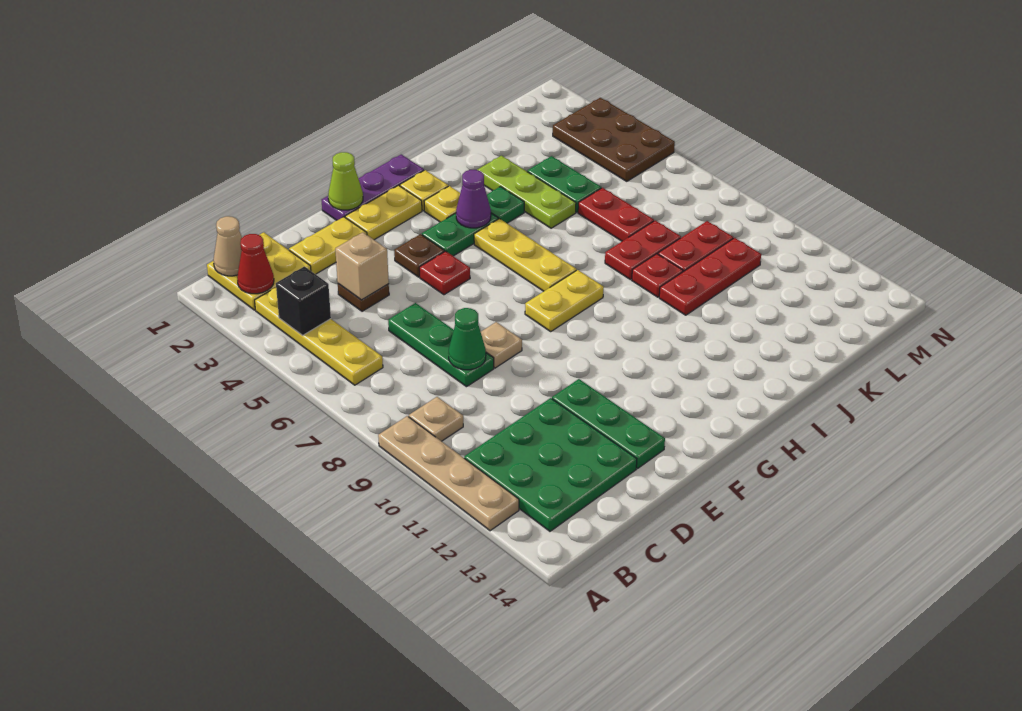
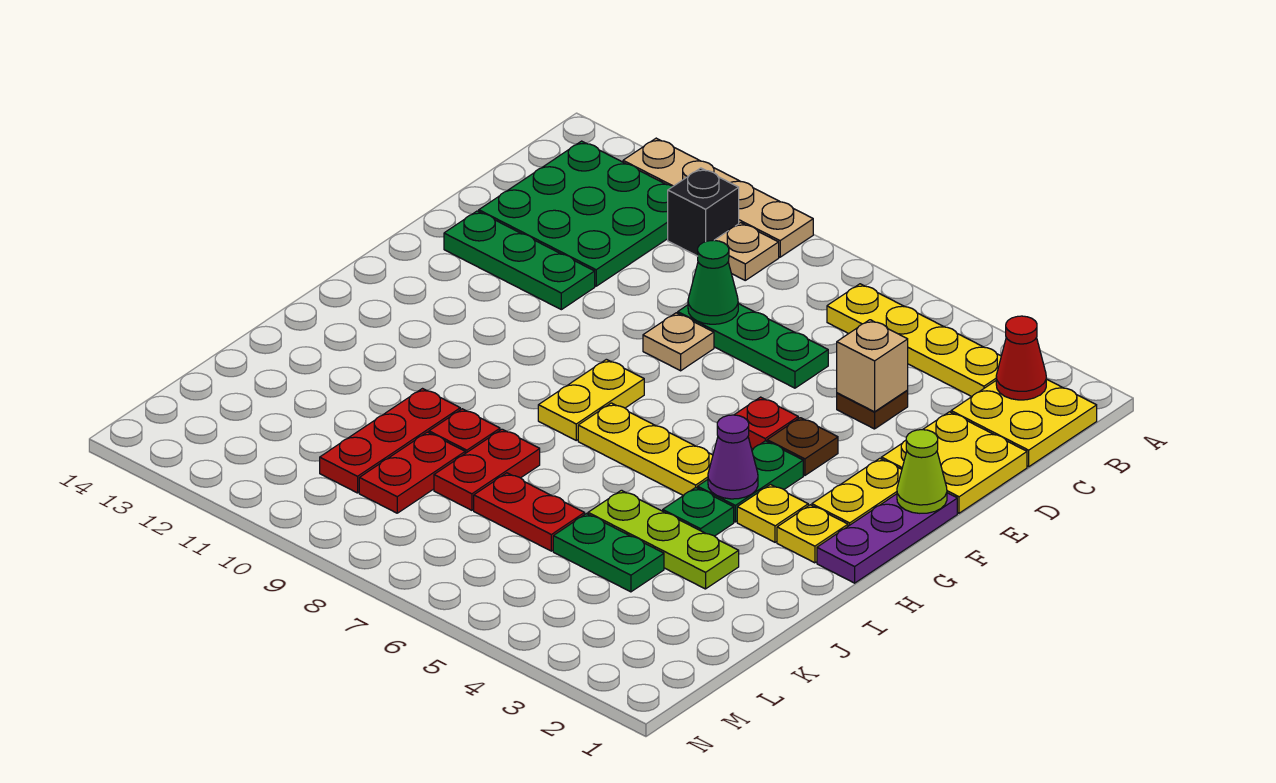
tan 1x1 cone [213,216,242,276] -> none
black 1x1 brick [276,266,331,335] -> black 1x1 brick moved to [668,168,739,256]
yellow 1x2 plate [289,217,367,274] -> yellow 2x2 plate [881,412,1027,513]
brown 2x3 plate [553,98,675,181] -> none

